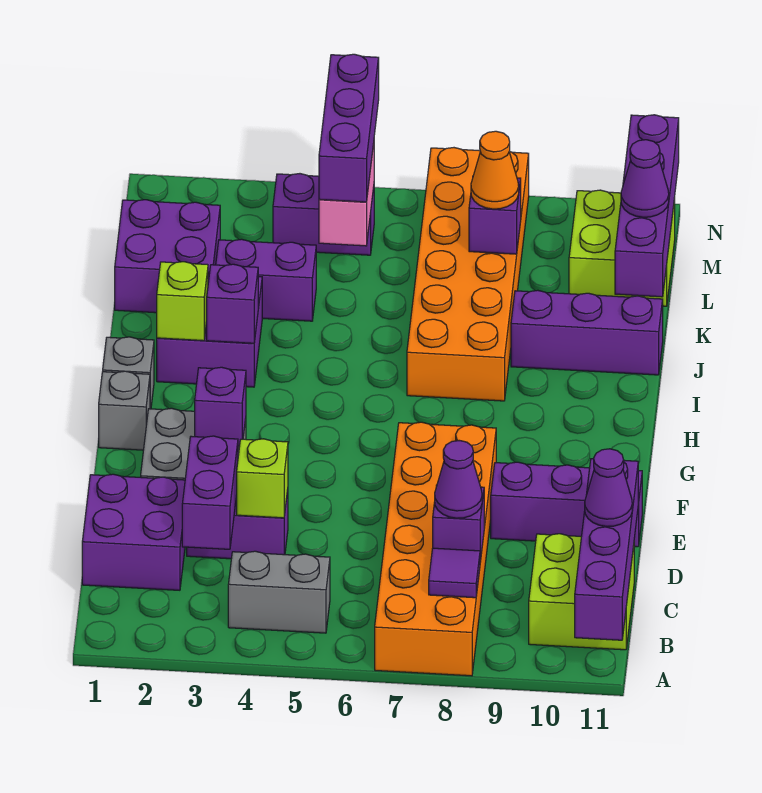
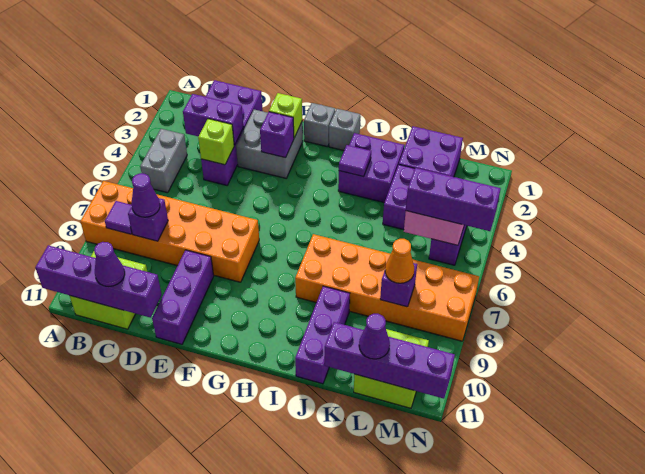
lime 1x1 brick [157,262,208,341] -> lime 1x1 brick moved to [269,93,302,138]
purple 1x1 brick [207,264,258,343] -> purple 1x1 tile [339,145,371,177]

